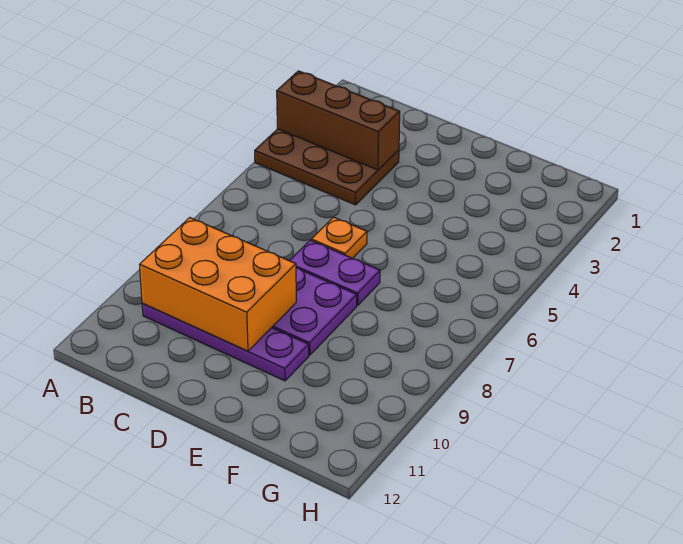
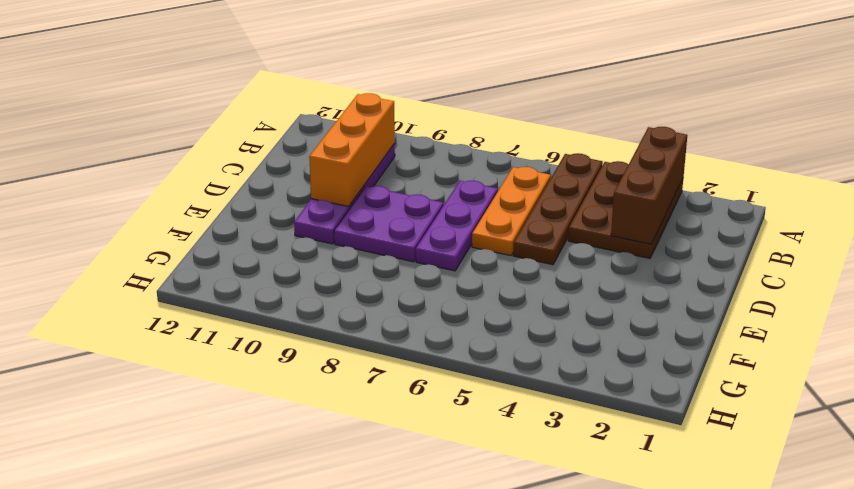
none -> brown 1x4 plate [513,153,603,265]
orange 2x3 brick [140,218,296,351] -> orange 1x3 brick [309,93,395,207]
orange 1x1 plate [311,217,367,258] -> orange 1x3 plate [472,167,551,256]
purple 1x2 plate [290,240,380,305] -> purple 1x3 plate [416,180,498,271]

